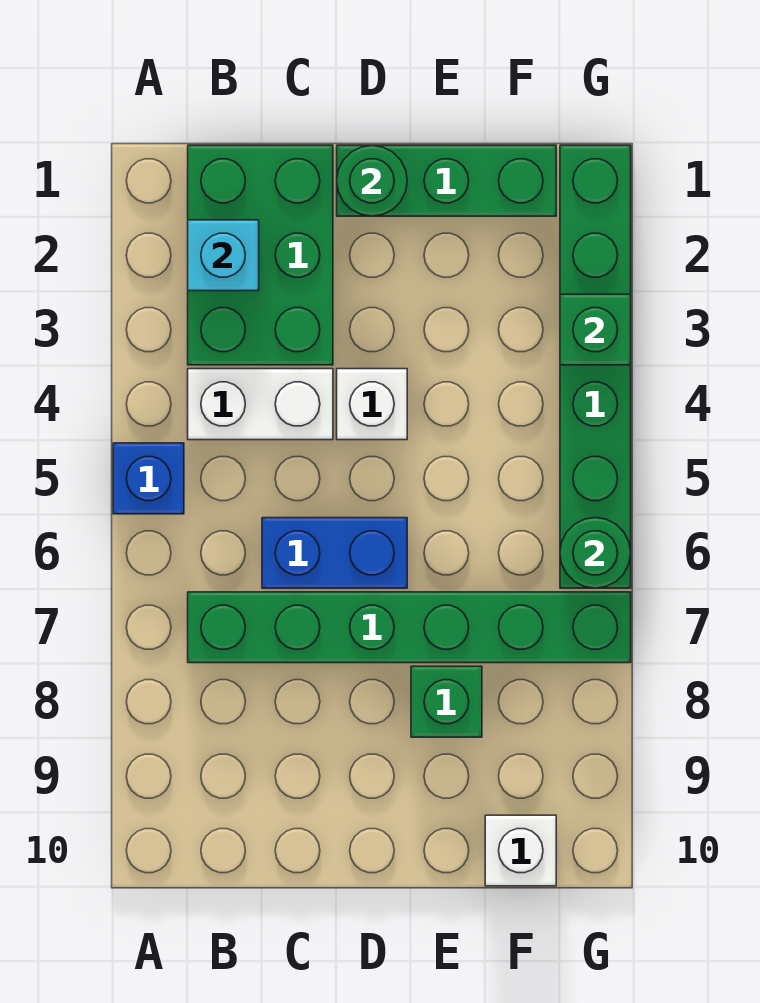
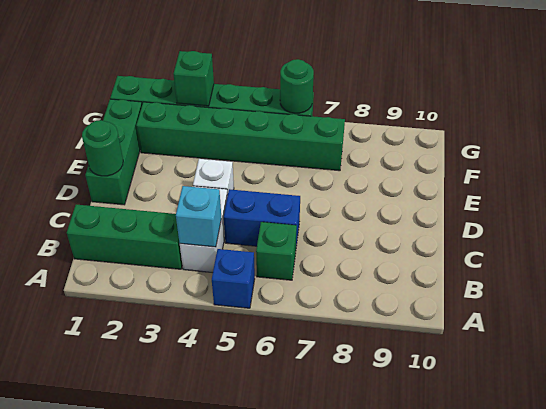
green 2x3 brick [188,145,333,365] -> green 1x3 brick [67,205,182,269]
cyan 1x1 brick [188,220,259,291] -> cyan 1x1 brick moved to [176,186,221,247]
green 1x6 brick [188,592,631,663] -> green 1x6 brick turned to [136,102,345,171]
blue 1x2 brick [262,518,407,588] -> blue 1x2 brick turned to [224,189,300,246]
green 1x1 brick [411,666,482,737] -> green 1x1 brick moved to [256,222,297,280]
white 1x1 brick [485,815,556,886] -> none

